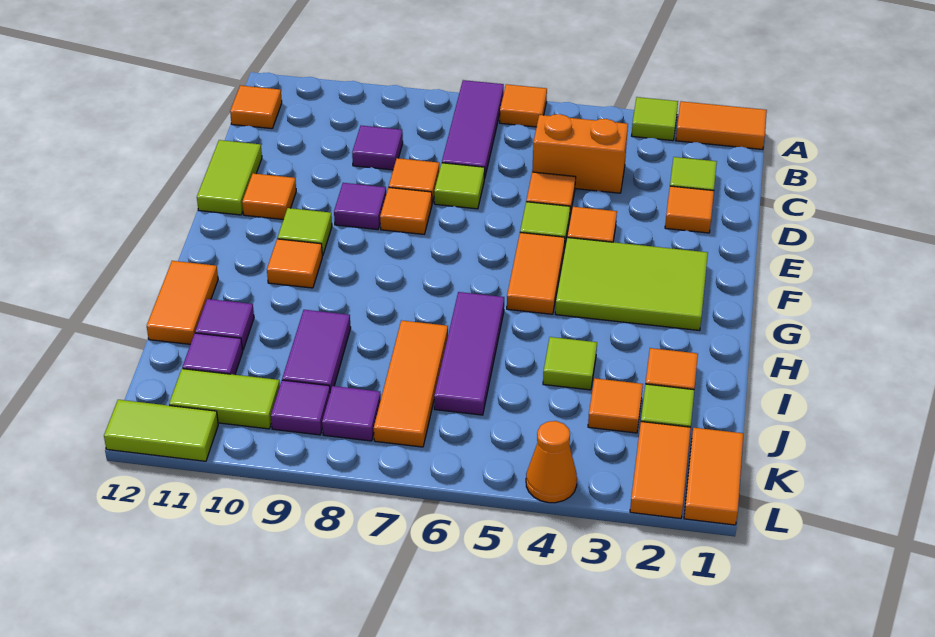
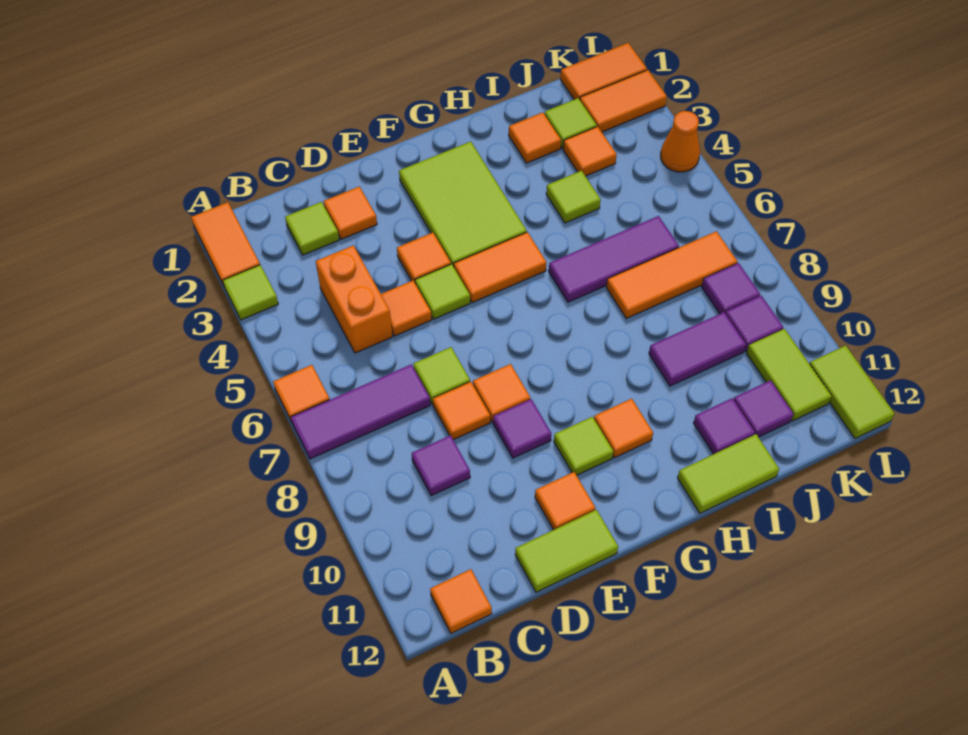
orange 1x2 tile [147,261,218,344] -> lime 1x2 tile [678,434,779,513]

